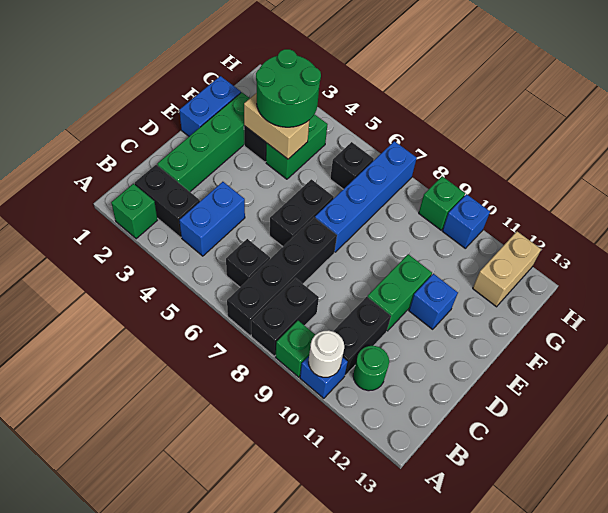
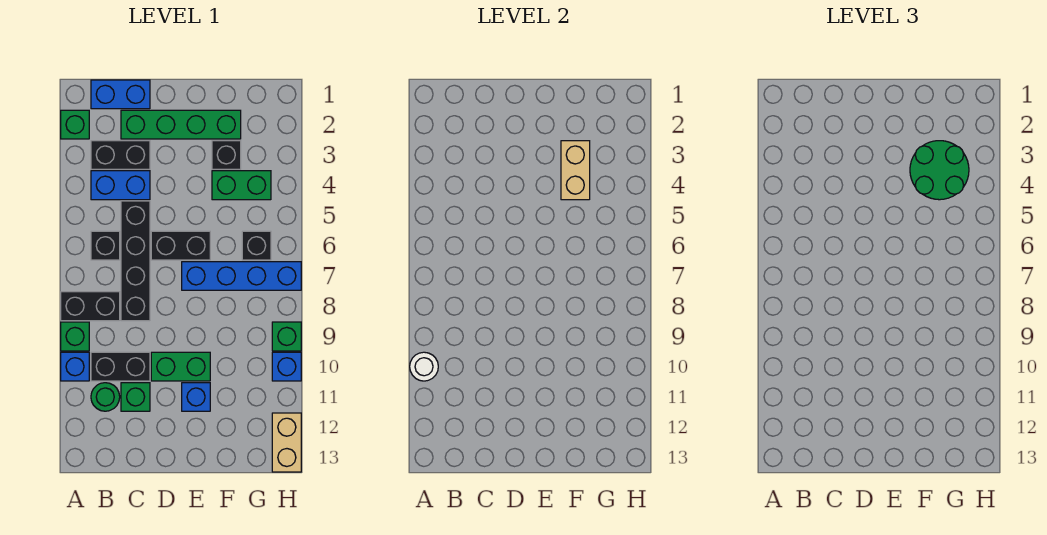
black 1x4 brick [227,217,337,336] -> black 1x4 brick turned to [121,201,150,321]
black 1x2 brick [135,165,200,237] -> black 1x2 brick turned to [91,141,150,169]
none -> green 1x1 brick [121,383,150,411]
blue 1x2 brick [179,76,241,136] -> blue 1x2 brick moved to [91,80,150,109]
tan 1x2 brick [473,231,541,307] -> tan 1x2 brick turned to [272,413,301,472]

